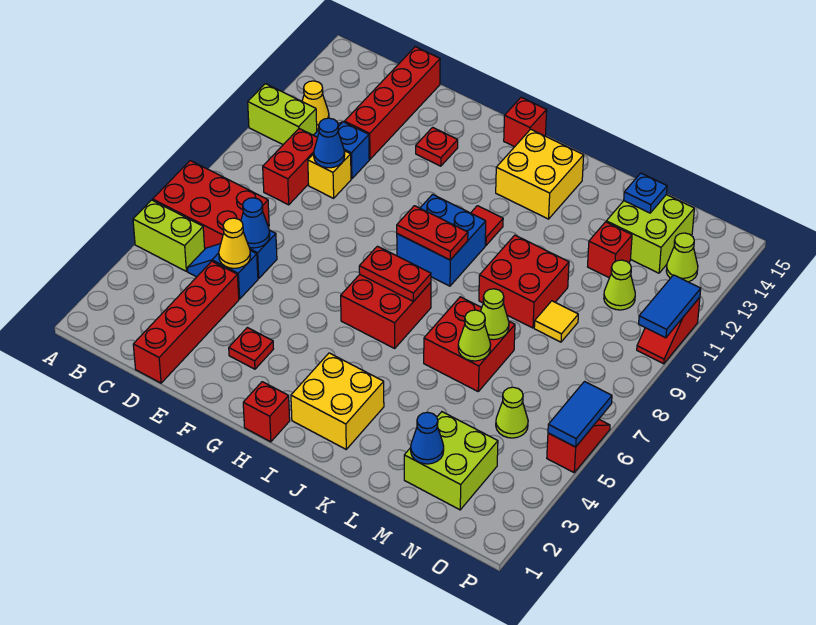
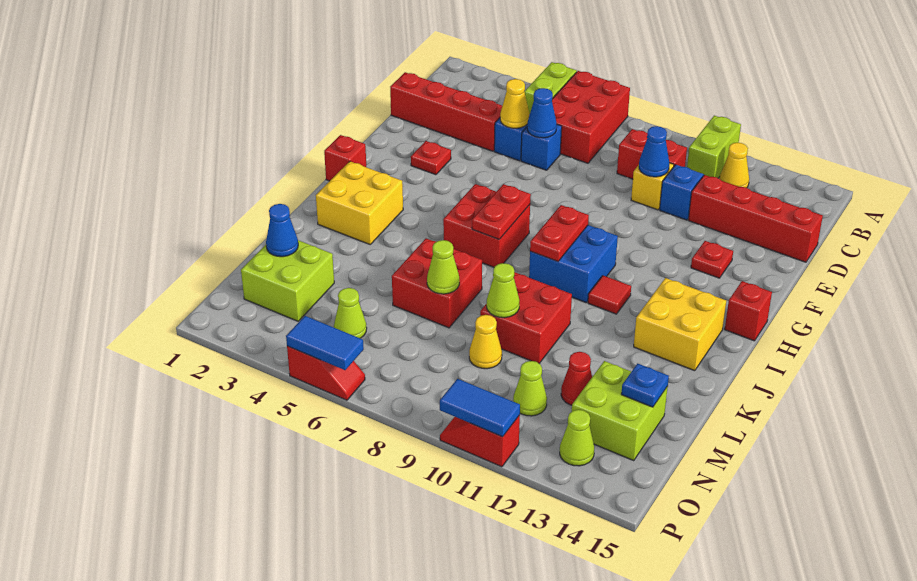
lime 1x1 cone [458,310,491,361] -> lime 1x1 cone moved to [487,263,519,318]
yellow 1x1 tile [534,301,578,342] -> yellow 1x1 cone [469,315,502,369]
red 1x1 brick [588,222,632,278] -> red 1x1 cone [561,352,592,405]

